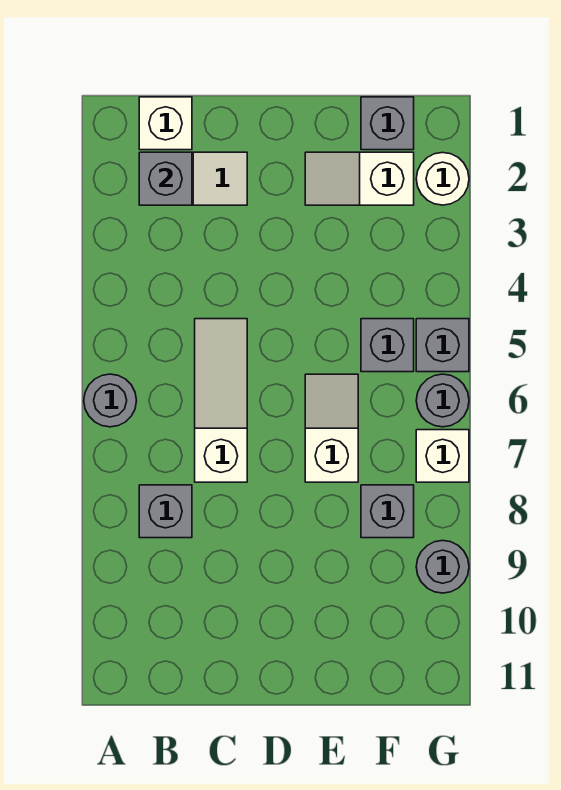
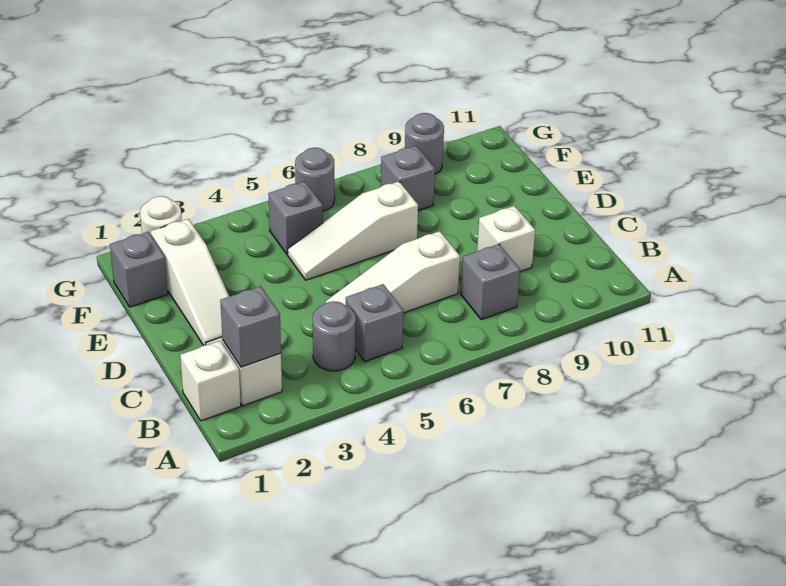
grey 1x1 round brick [84,374,137,427] -> grey 1x1 round brick moved to [313,301,356,371]
white 1x2 slope [305,152,414,205] -> white 1x3 slope [151,219,229,346]
white 1x2 slope [305,374,358,482] -> white 1x3 slope [288,181,418,280]
grey 1x1 brick [416,319,469,372] -> grey 1x1 brick moved to [346,284,403,362]
white 1x1 brick [416,430,469,482] -> white 1x1 brick moved to [477,206,535,272]

